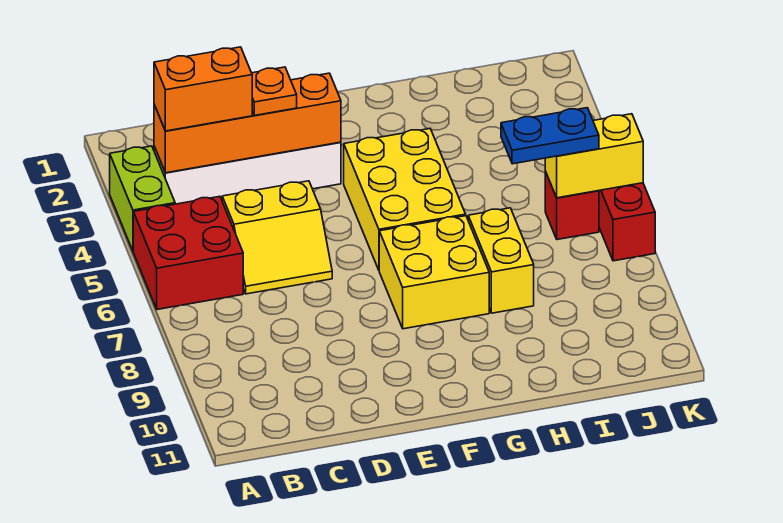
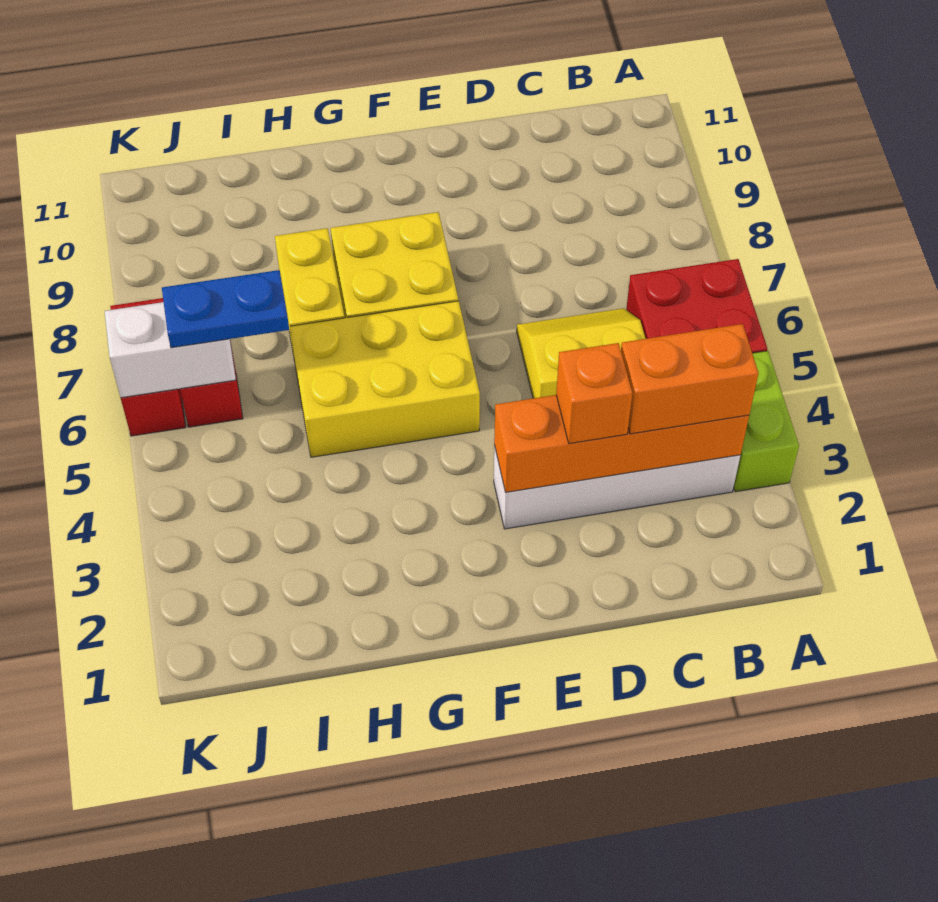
orange 1x1 plate [252,67,297,115] -> orange 1x1 brick [556,343,632,444]
yellow 2x3 brick [344,129,466,270] -> yellow 2x3 brick turned to [290,301,480,457]
yellow 1x2 brick [545,114,643,198] -> white 1x2 brick [105,302,236,398]

